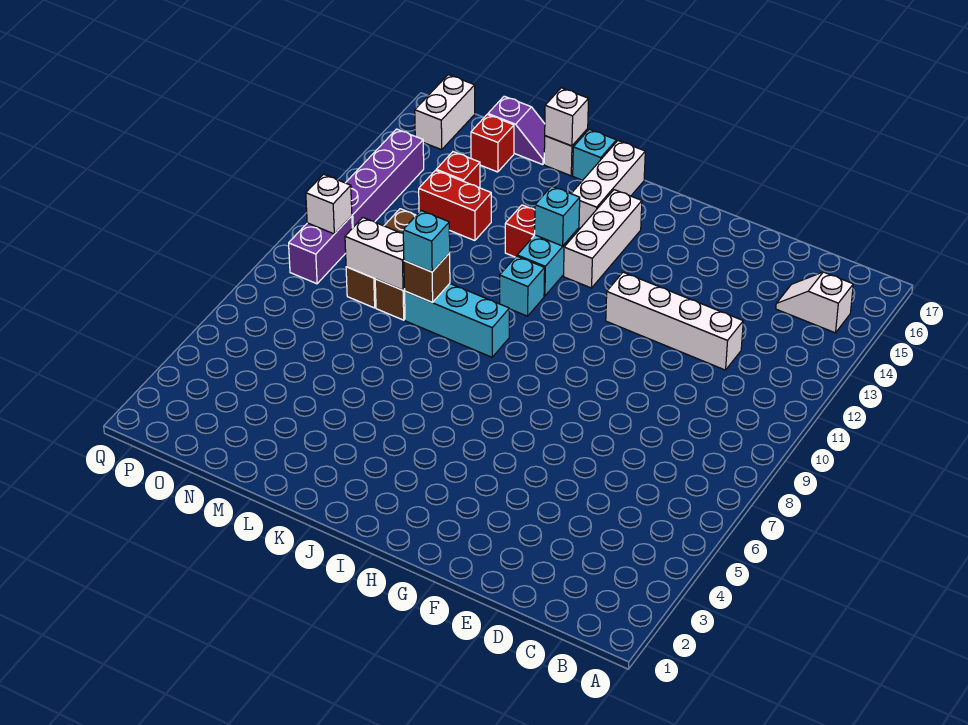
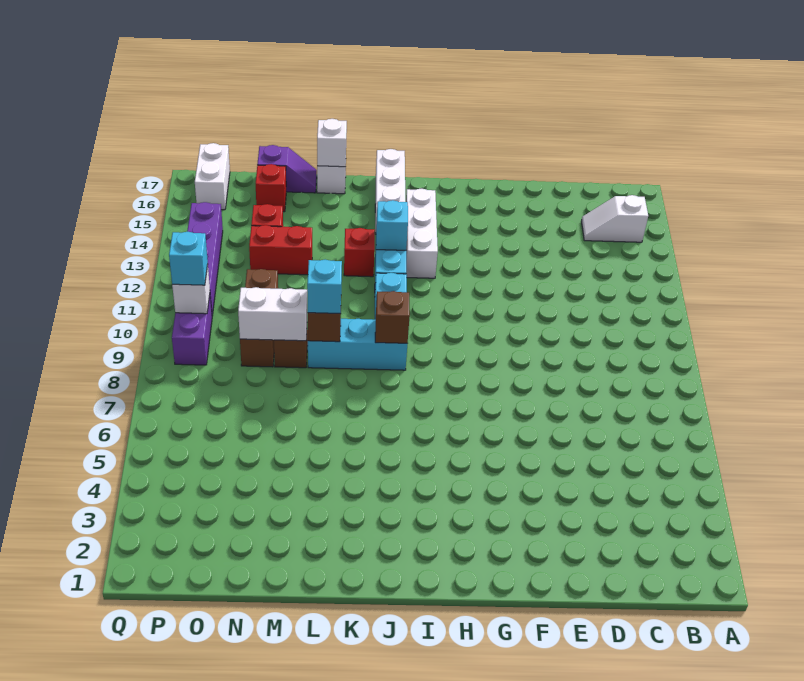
white 1x4 brick [606,272,743,370] -> none
none -> brown 1x1 brick [375,291,410,343]
cyan 1x1 brick [573,129,616,180] -> cyan 1x1 brick moved to [169,232,208,285]

